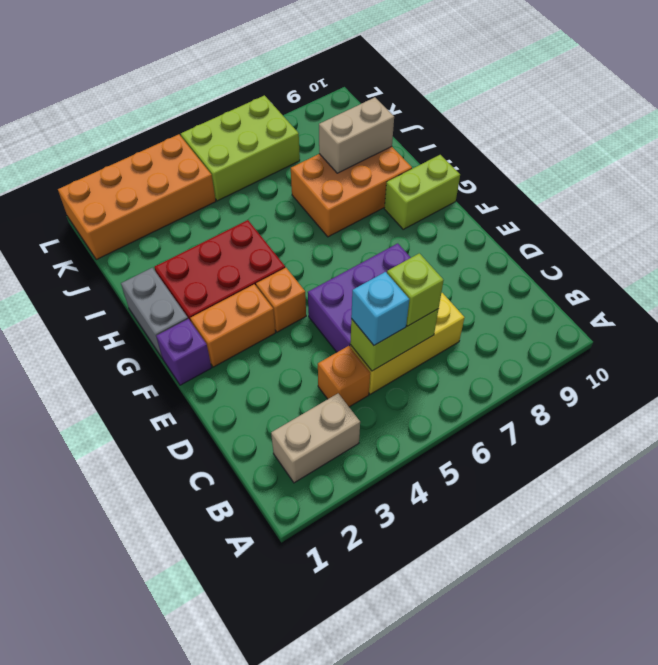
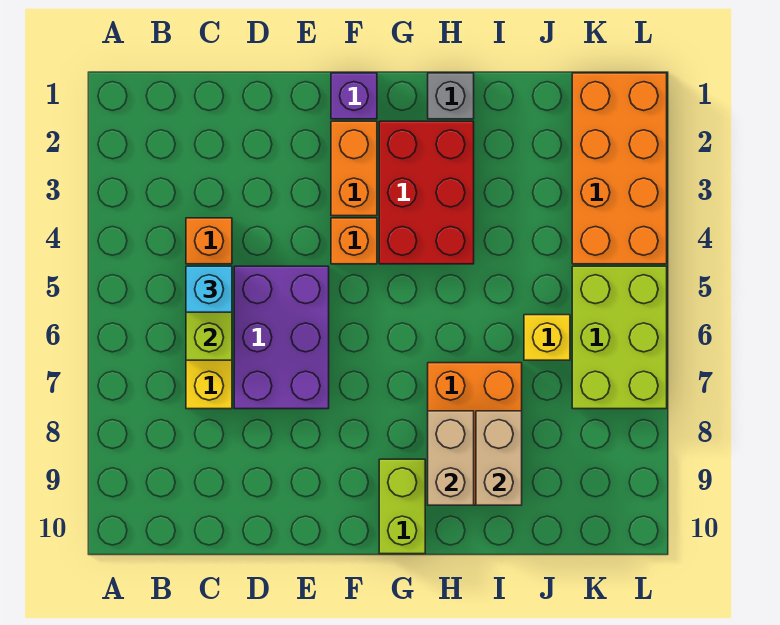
tan 1x2 brick [271,393,360,483] -> tan 1x2 brick moved to [428,411,474,505]
lime 1x1 brick [387,253,444,326] -> none
grey 1x2 brick [121,268,188,357] -> grey 1x1 brick [428,73,474,119]
none -> yellow 1x1 brick [524,315,570,360]

